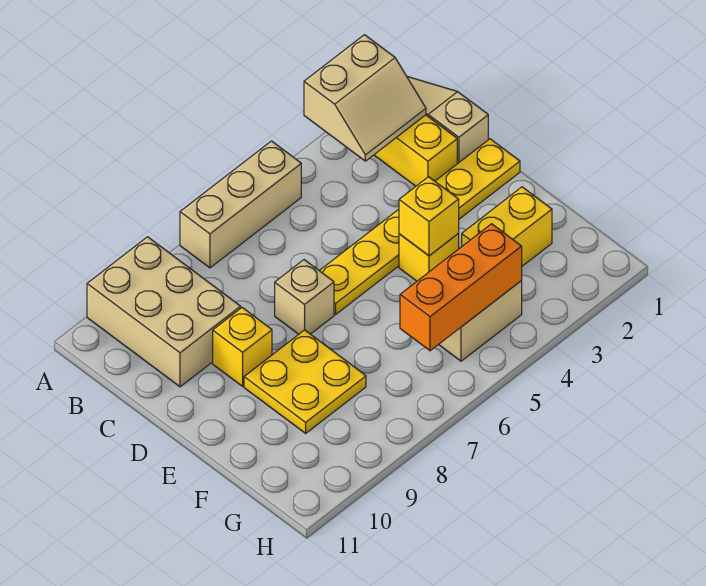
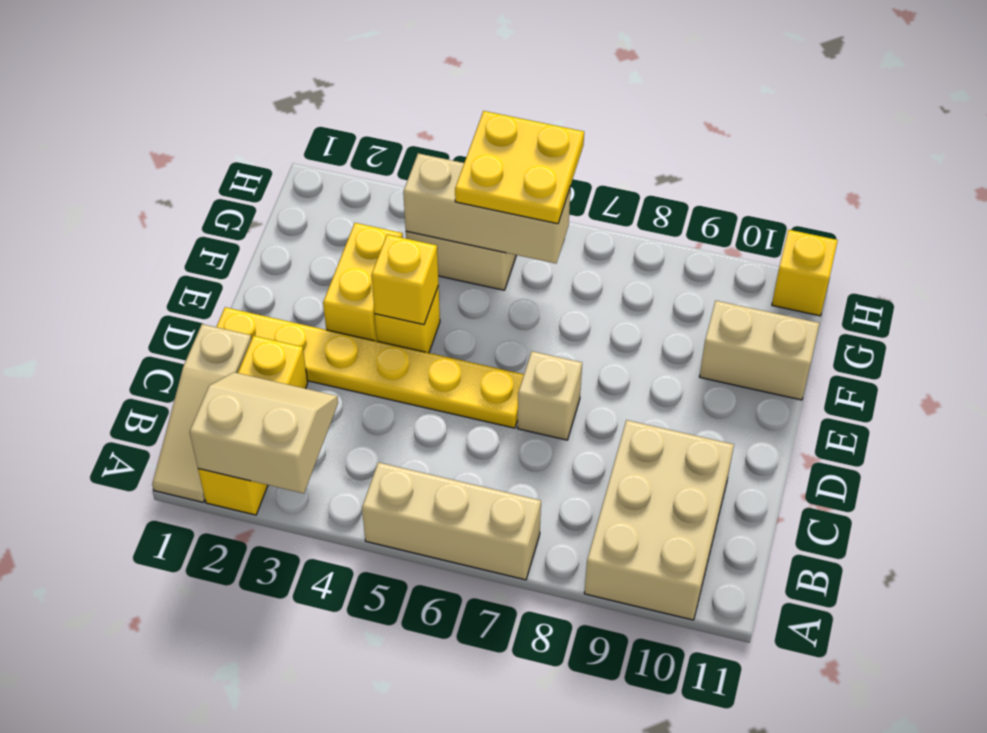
yellow 1x1 brick [213,308,272,386] -> yellow 1x1 brick moved to [772,230,838,316]
yellow 2x2 plate [244,330,366,433] -> yellow 2x2 plate moved to [455,111,584,224]
yellow 1x2 brick [462,187,552,266] -> yellow 1x2 brick turned to [323,223,403,341]
none -> tan 1x2 brick [699,301,819,400]
orange 1x3 brick [400,224,522,351] -> tan 1x3 brick [403,153,571,263]

